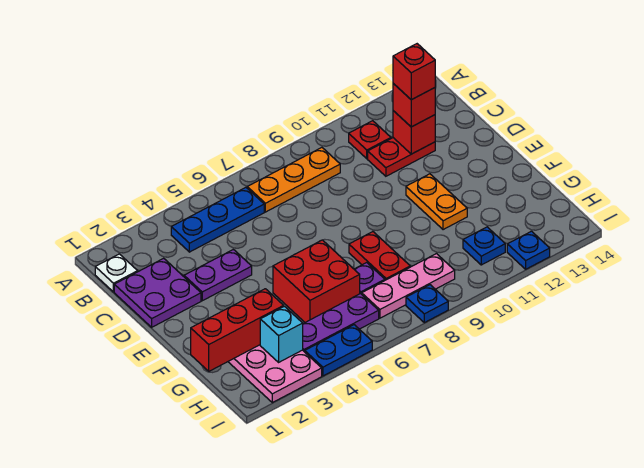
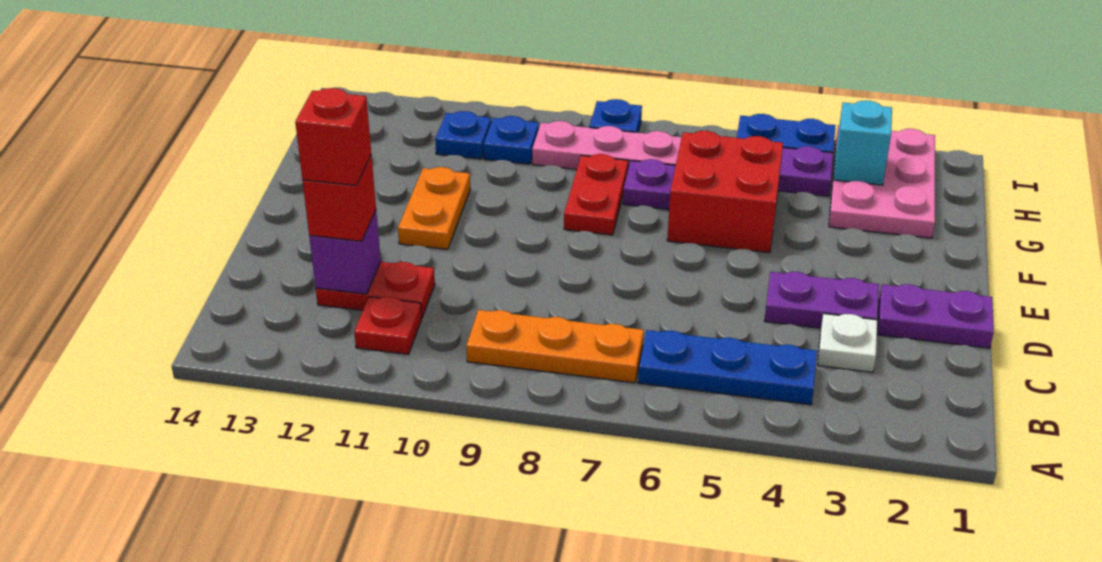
white 1x1 plate [95,254,138,292] -> white 1x1 plate moved to [818,314,877,372]
purple 2x2 plate [114,258,201,327] -> purple 1x2 plate [877,284,994,348]
red 1x1 brick [393,111,435,154] -> purple 1x1 brick [309,211,381,294]
red 1x3 brick [191,289,284,371] -> none
blue 1x1 plate [507,231,550,269] -> blue 1x1 plate moved to [484,116,539,164]

